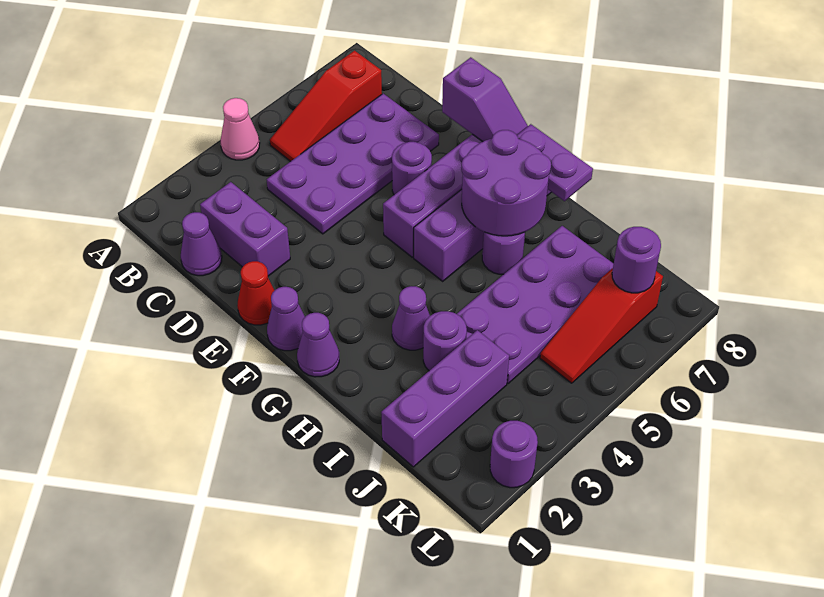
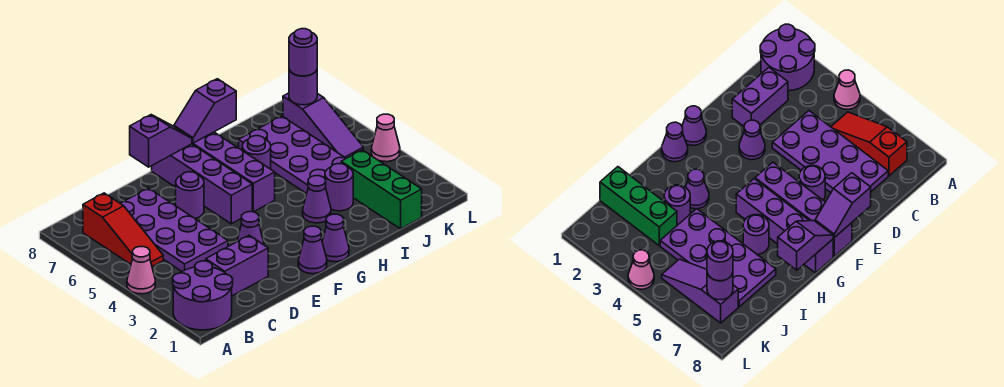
purple 1x1 cone [181,212,222,276] -> purple 1x1 cone moved to [237,212,264,245]
red 1x1 cone [237,261,275,325] -> none
purple 2x2 round brick [461,130,551,236] -> purple 2x2 round brick moved to [173,261,233,330]
purple 1x2 plate [517,124,593,201] -> purple 1x2 slope [174,79,236,143]
purple 1x3 brick [381,330,509,467] -> green 1x3 brick [341,150,422,229]
red 1x3 slope [540,268,663,383] -> purple 1x3 slope [283,93,363,158]
purple 1x1 round brick [490,421,538,488] -> purple 1x1 round brick moved to [289,29,317,76]
none -> pink 1x1 cone [371,114,400,162]

